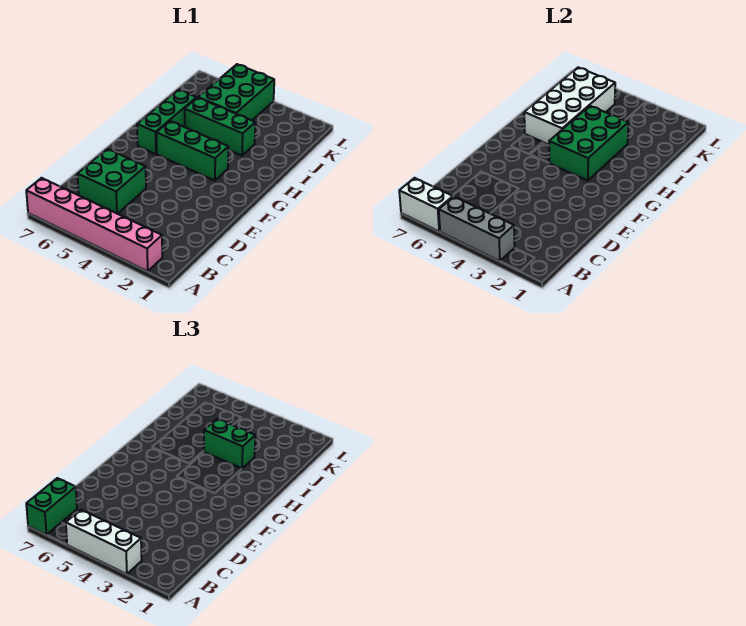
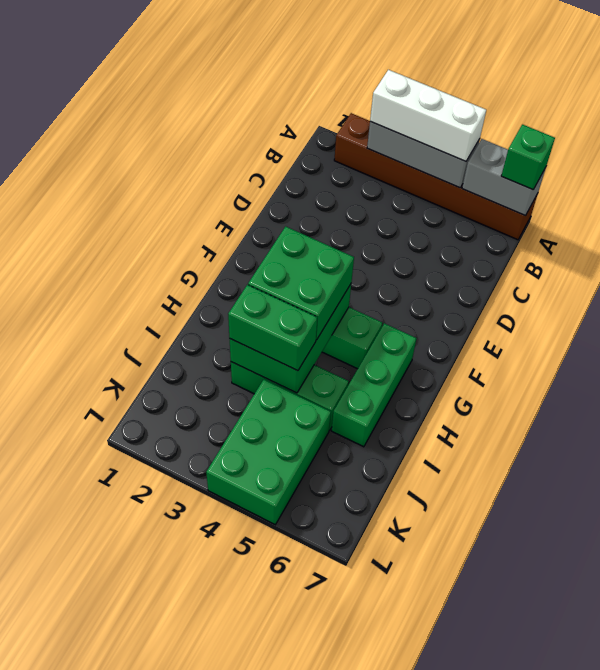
pink 1x6 brick [26,178,162,271] -> brown 1x6 brick [334,113,538,240]
white 1x2 brick [399,178,453,231] -> grey 1x2 brick [462,139,546,216]
green 1x2 brick [26,478,77,535] -> green 1x1 brick [501,125,555,190]
green 2x2 brick [78,149,146,214] -> green 2x2 brick moved to [248,226,354,340]
white 2x4 brick [524,67,615,145] -> none

